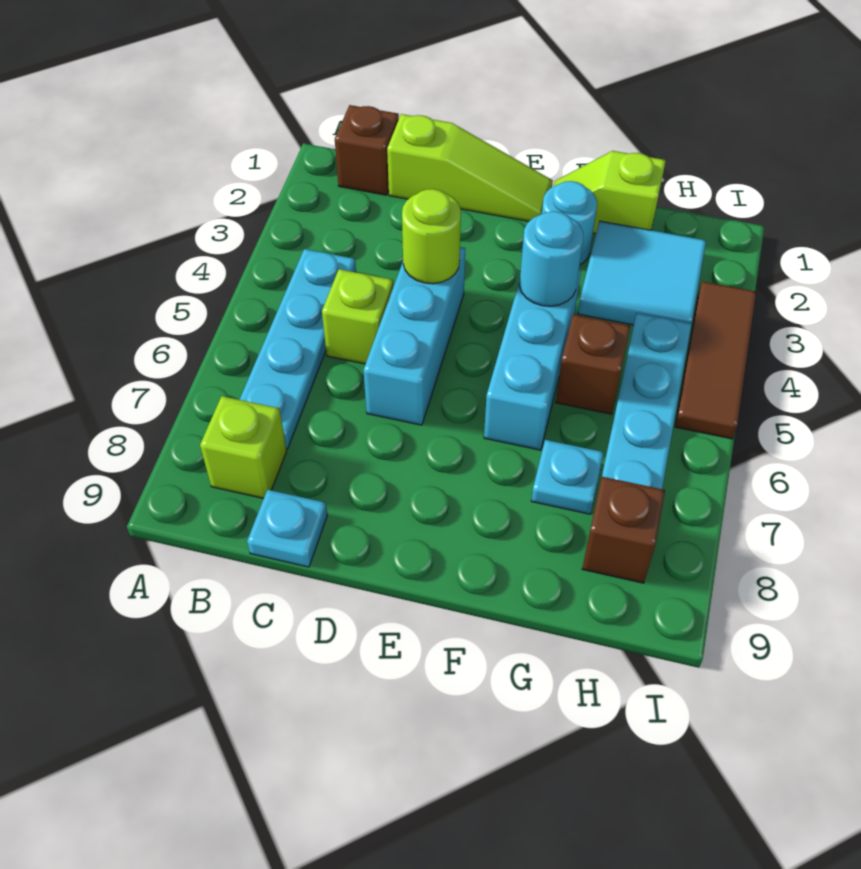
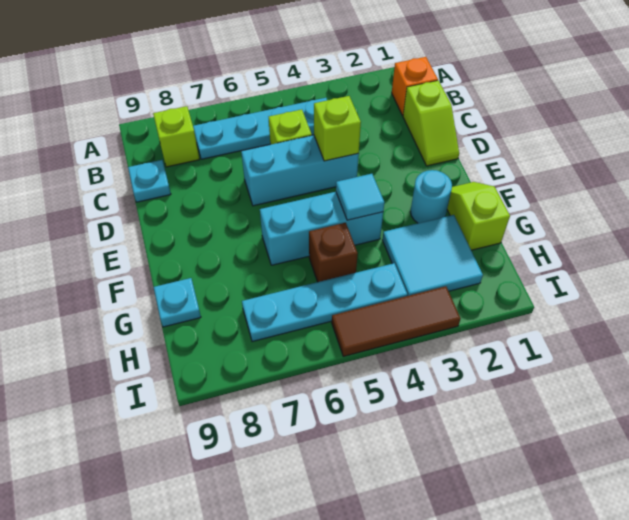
brown 1x1 brick [335,105,399,195] -> orange 1x1 brick [392,57,438,115]
lime 1x3 slope [387,114,553,221] -> lime 1x2 slope [403,80,459,166]
lime 1x1 round brick [402,189,461,284] -> lime 1x1 brick [314,96,361,161]
cyan 1x1 round brick [519,211,583,306] -> cyan 1x1 tile [336,174,384,220]
cyan 1x1 plate [531,440,604,514] -> cyan 1x1 plate moved to [154,278,201,327]
brown 1x1 brick [582,477,665,583] -> none

